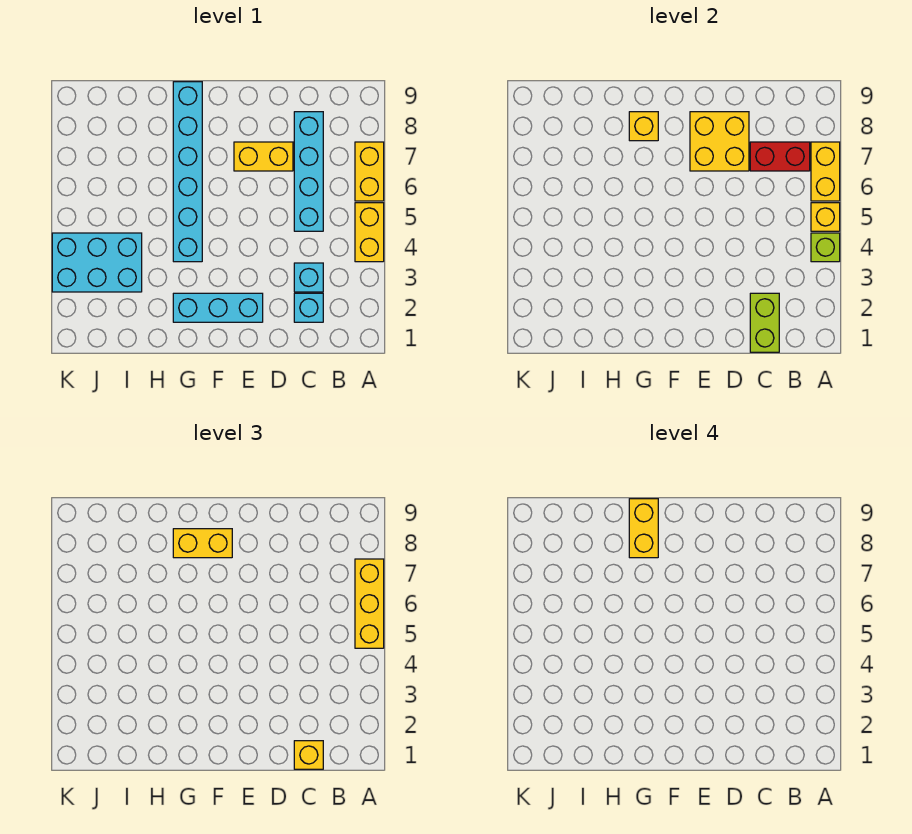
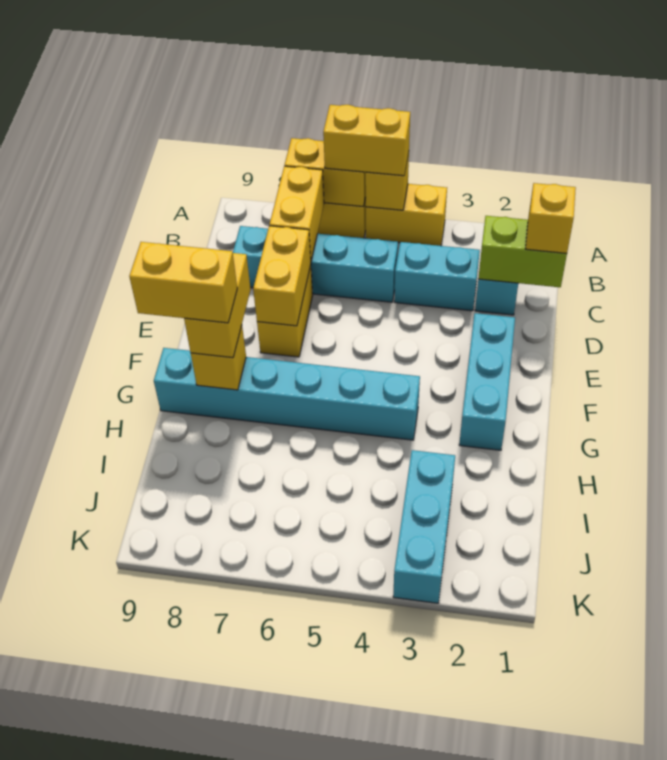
lime 1x1 brick [811,233,840,262] -> none
yellow 1x3 brick [355,559,384,648] -> yellow 1x2 brick [323,105,410,176]
red 1x2 brick [750,142,810,171] -> yellow 1x2 brick [269,166,324,261]
cyan 1x1 brick [294,263,323,292] -> cyan 1x2 brick [394,242,480,311]
yellow 2x2 brick [690,112,749,171] -> yellow 1x2 brick [253,226,311,326]
cyan 2x3 brick [52,233,142,292] -> cyan 1x3 brick [393,450,455,603]

